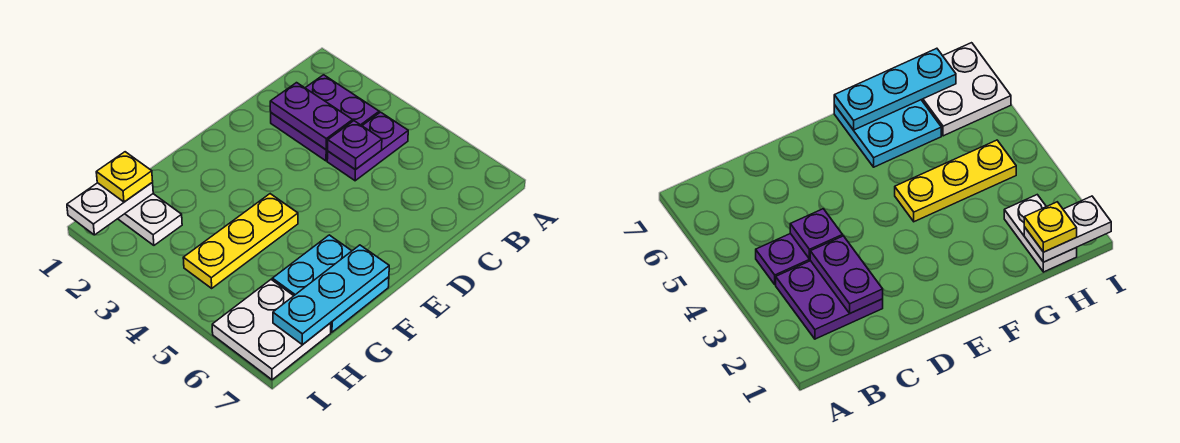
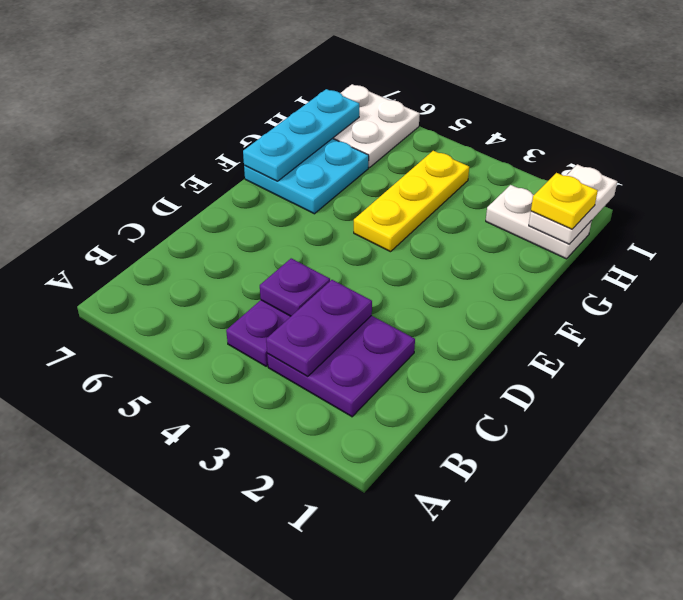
purple 1x2 plate [270,83,353,150] -> purple 1x2 plate turned to [266,280,372,376]

